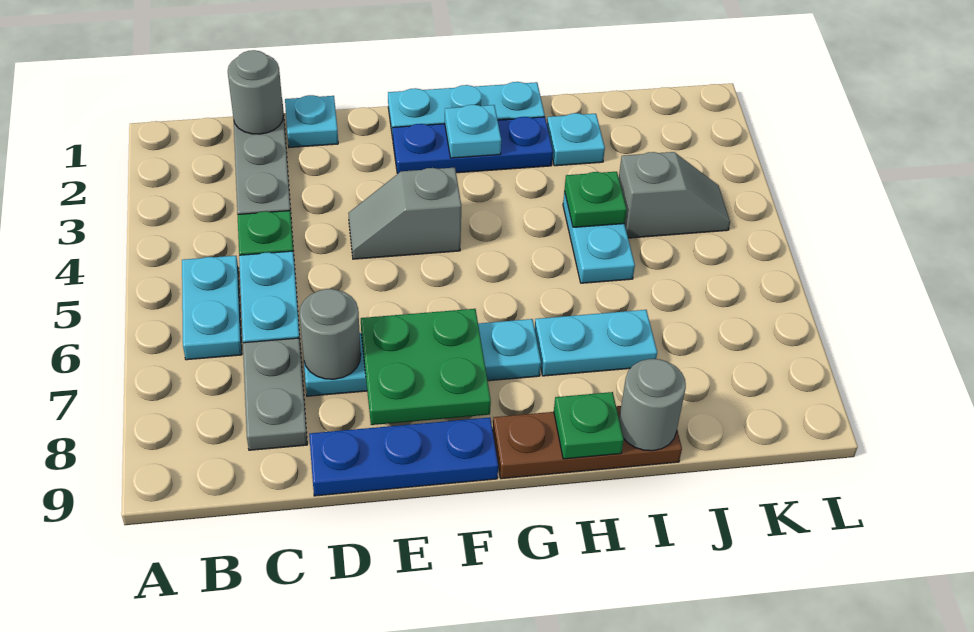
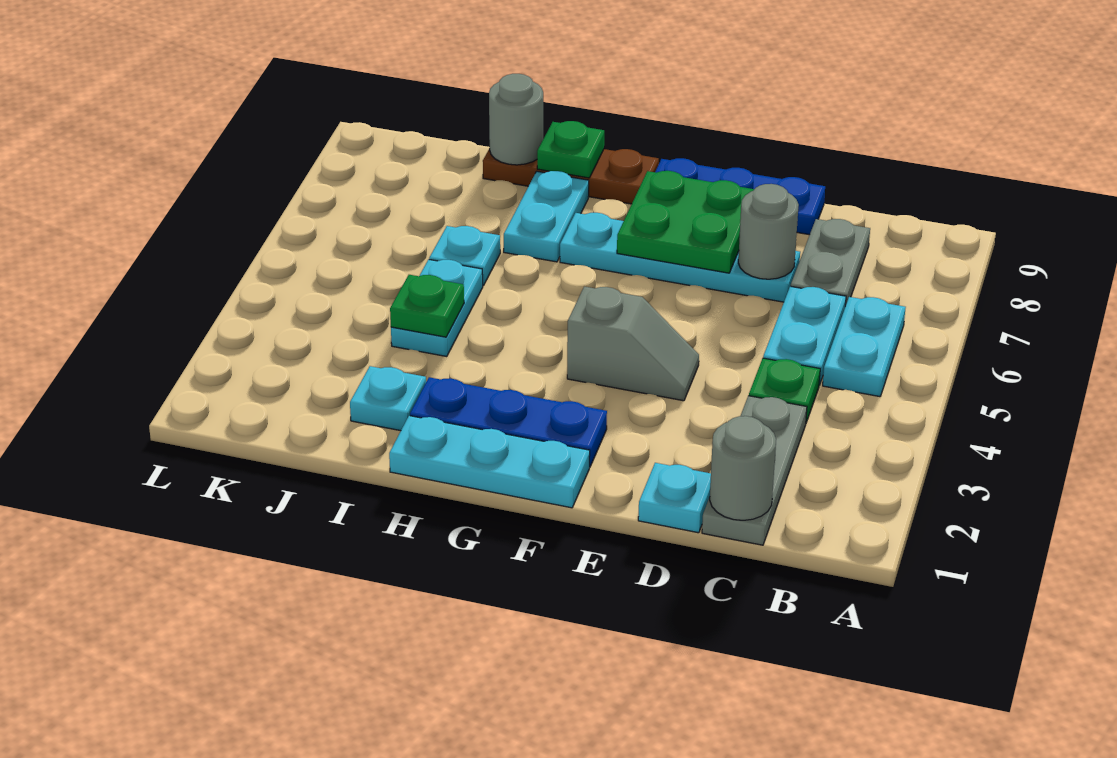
cyan 1x1 plate [445,105,501,158] -> cyan 1x1 plate moved to [429,226,500,286]
cyan 1x2 plate [535,310,657,376] -> cyan 1x2 plate turned to [504,171,589,262]
grey 1x2 slope [619,152,730,238] -> none

